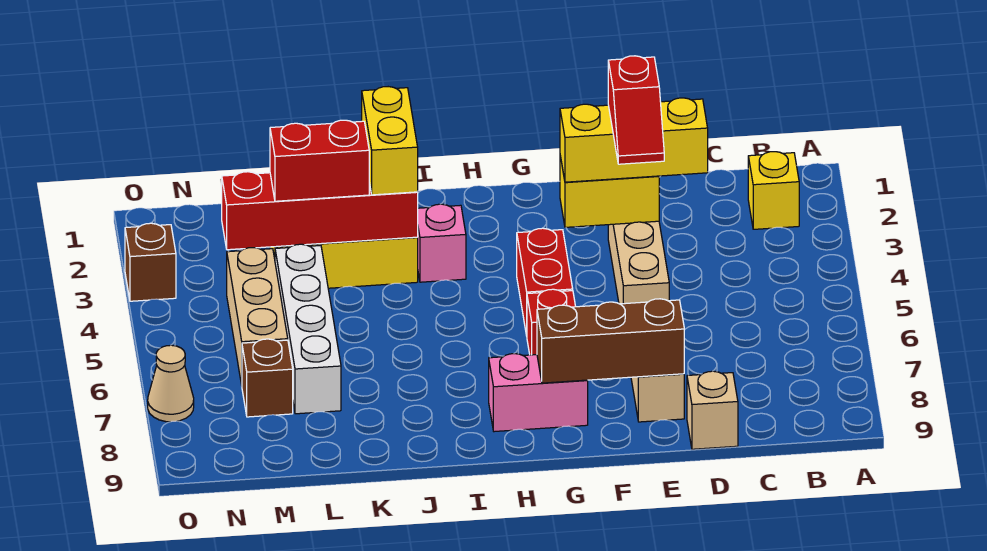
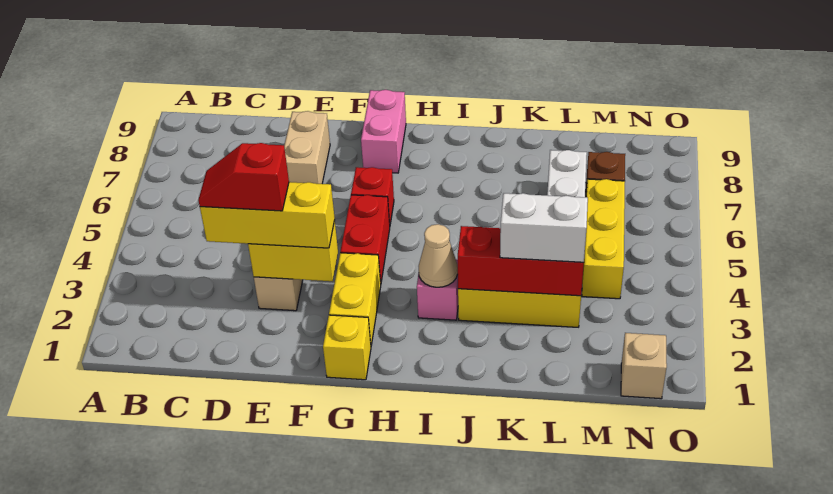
yellow 1x1 brick [748,152,799,229] -> yellow 1x1 brick moved to [323,315,371,380]
tan 1x1 brick [687,371,738,449] -> tan 1x1 brick moved to [621,333,667,399]
red 1x2 slope [608,56,664,164] -> red 1x2 slope turned to [198,143,289,211]
brown 1x3 brick [537,299,684,383] -> none
pink 1x2 brick [489,354,588,432] -> pink 1x2 brick turned to [361,90,406,173]
yellow 1x2 brick [362,87,418,195] -> yellow 1x2 brick moved to [329,253,381,345]
red 1x4 brick [222,172,418,250] -> red 1x3 brick [458,226,584,296]
red 1x2 brick [270,120,369,201] -> white 1x2 brick [500,193,588,262]
tan 1x3 brick [227,248,288,385] -> yellow 1x3 brick [582,179,625,299]
brown 1x1 brick [125,223,176,301] -> none
tan 1x1 cone [148,345,194,422] -> tan 1x1 cone moved to [419,224,458,287]

